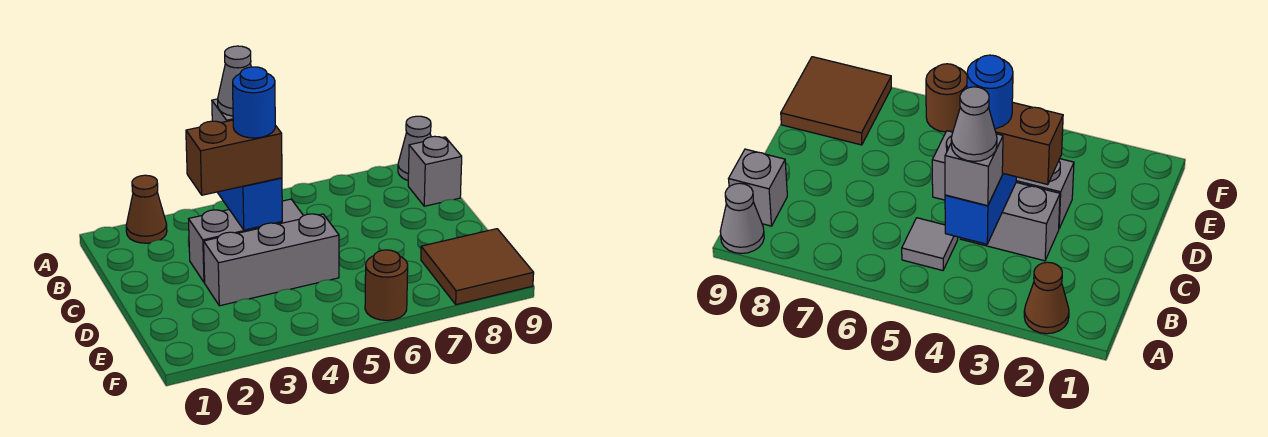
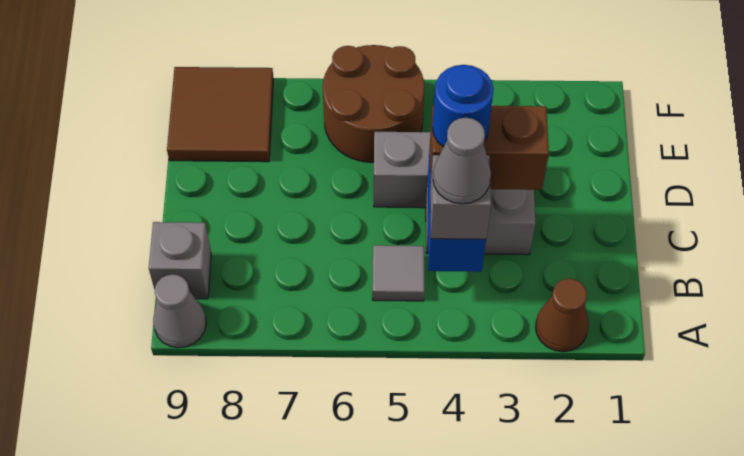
brown 1x1 round brick [365,250,408,320] -> brown 2x2 round brick [323,45,425,163]

